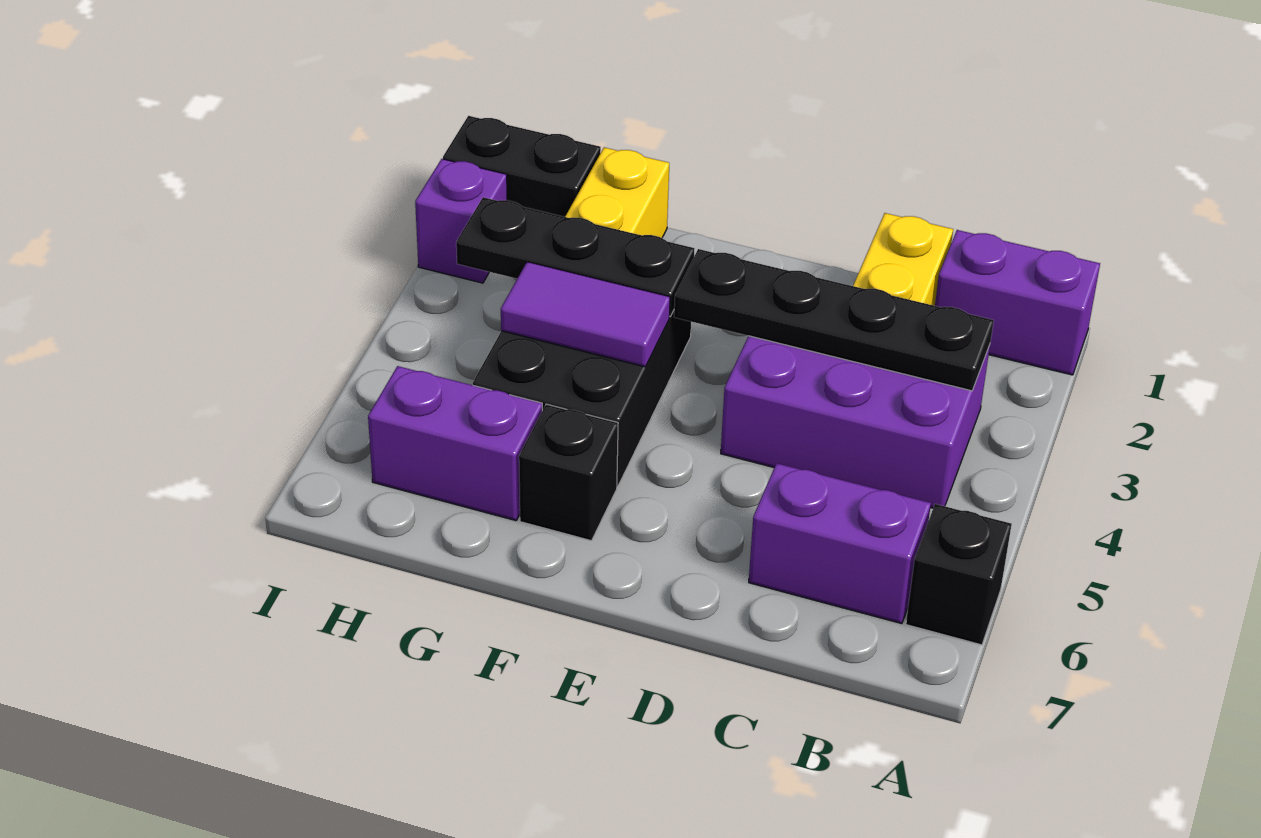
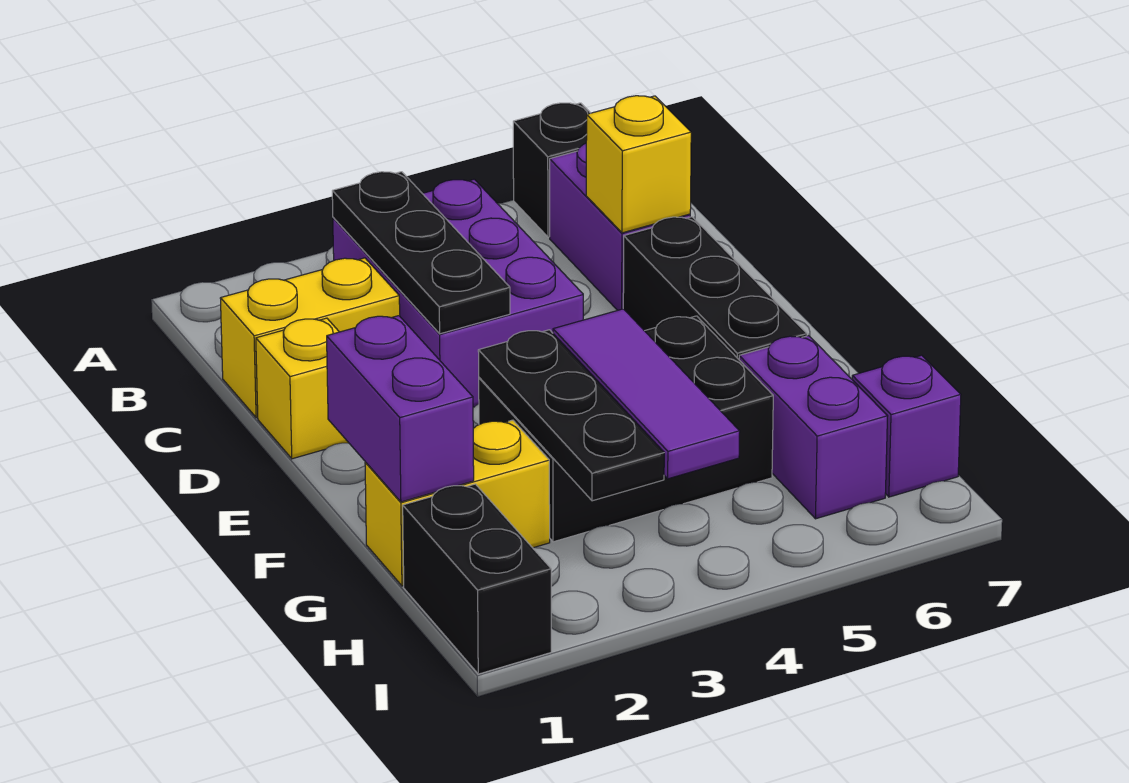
purple 1x2 brick [935,230,1100,375] -> purple 1x2 brick moved to [327,316,474,502]
black 1x4 plate [674,249,994,391] -> black 1x3 plate [332,172,510,334]
none -> yellow 1x1 brick [586,96,691,233]
none -> yellow 1x1 brick [256,318,348,459]
purple 1x2 tile [501,262,670,367] -> purple 1x3 tile [553,309,740,479]
black 1x1 brick [519,404,618,541] -> black 1x3 brick [623,217,807,359]
purple 1x1 brick [415,159,507,283] -> purple 1x1 brick moved to [852,355,961,497]

